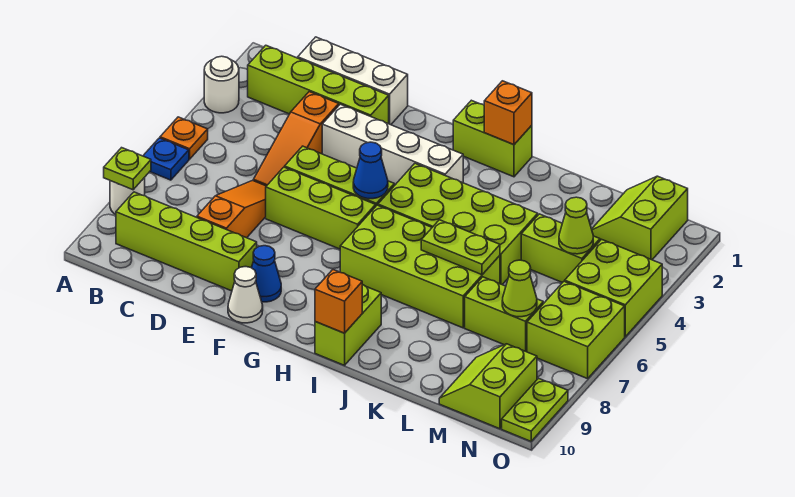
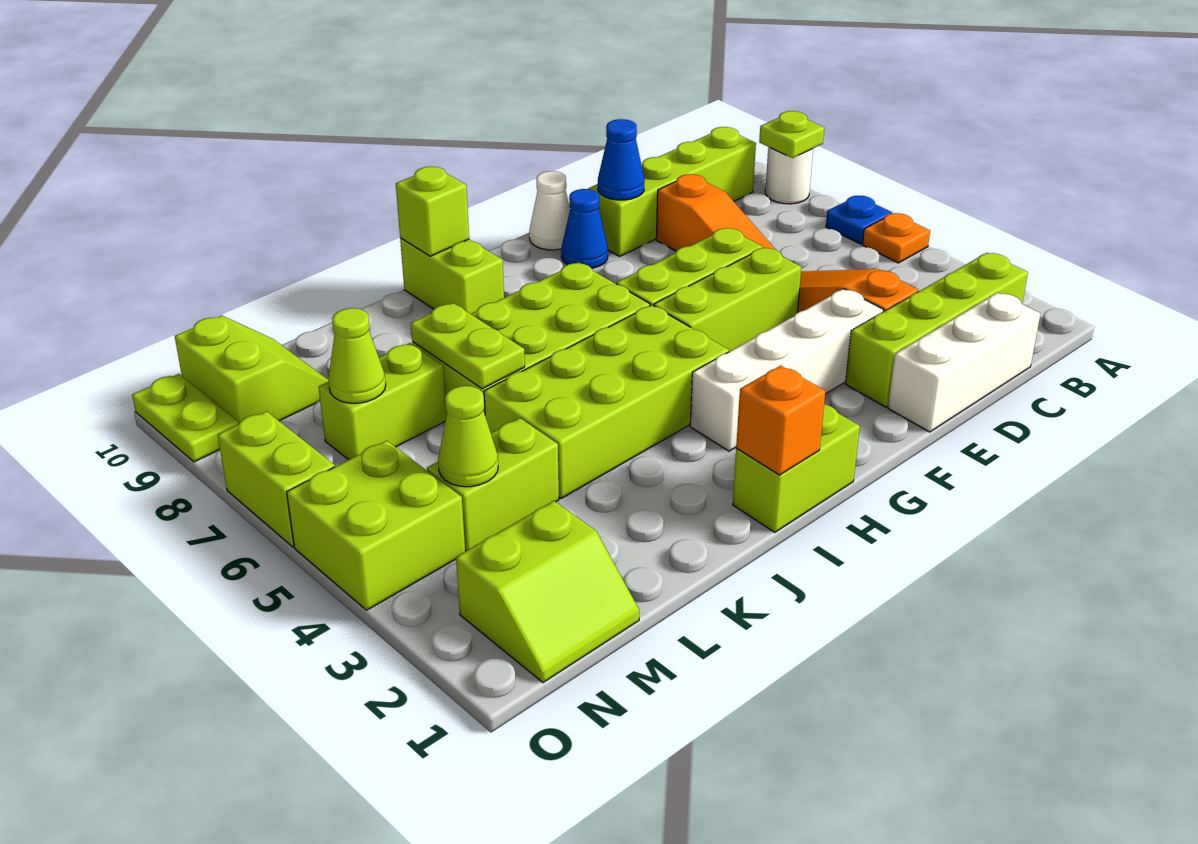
white 1x1 round brick [204,56,239,113] -> none
blue 1x1 cone [353,142,388,199] -> blue 1x1 cone moved to [598,119,644,200]
orange 1x1 brick [315,270,362,333] -> lime 1x1 brick [396,167,469,256]
lime 1x2 plate [421,220,500,275] -> lime 1x2 plate turned to [411,303,525,389]
lime 2x2 slope [592,176,688,260] -> lime 2x2 slope turned to [456,501,639,683]
lime 2x2 brick [527,281,625,379] -> lime 1x2 brick [218,411,335,547]

